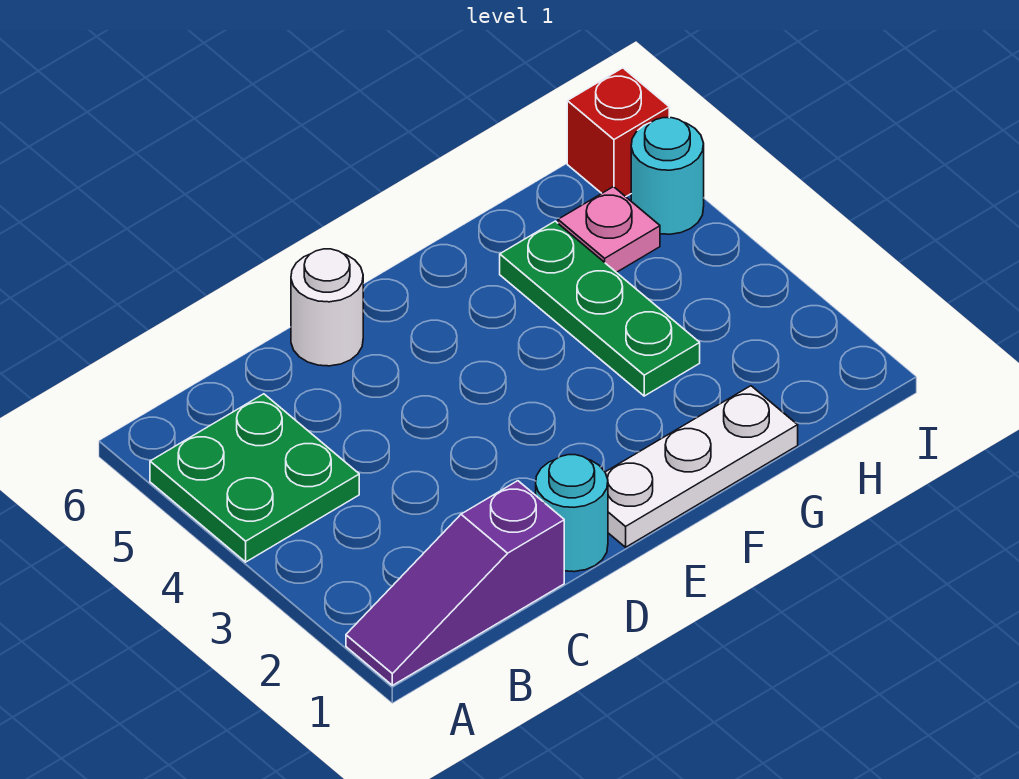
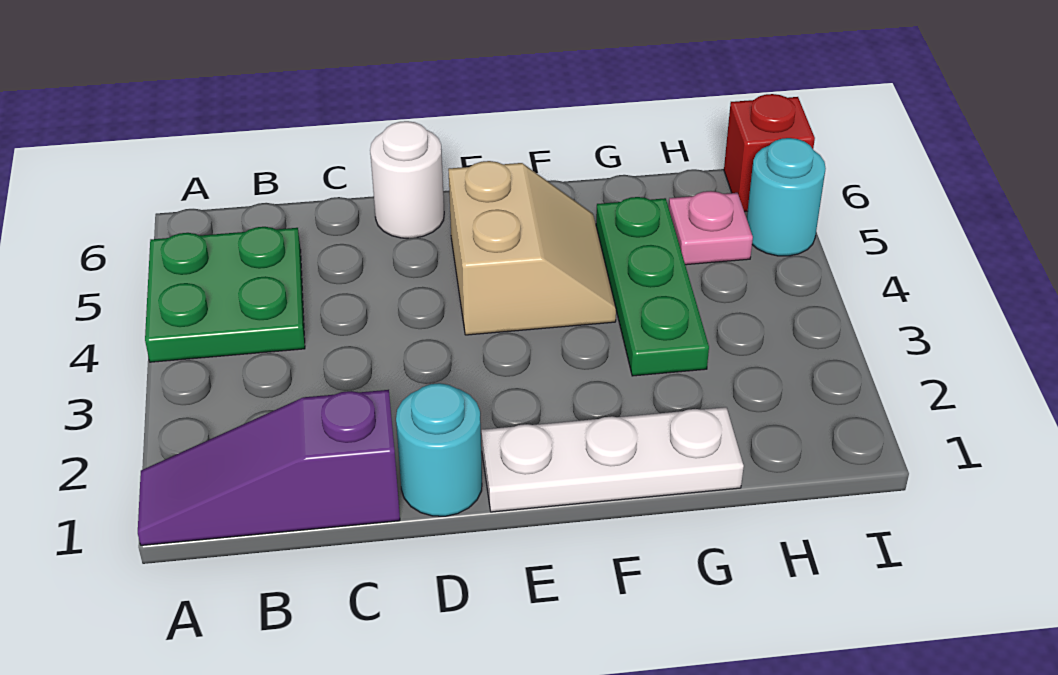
none -> tan 2x2 slope [448,161,616,335]

